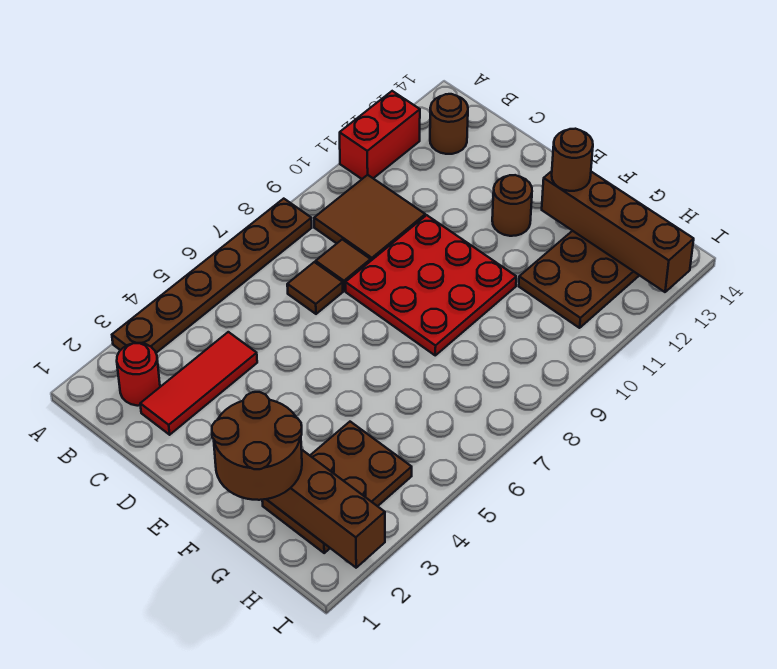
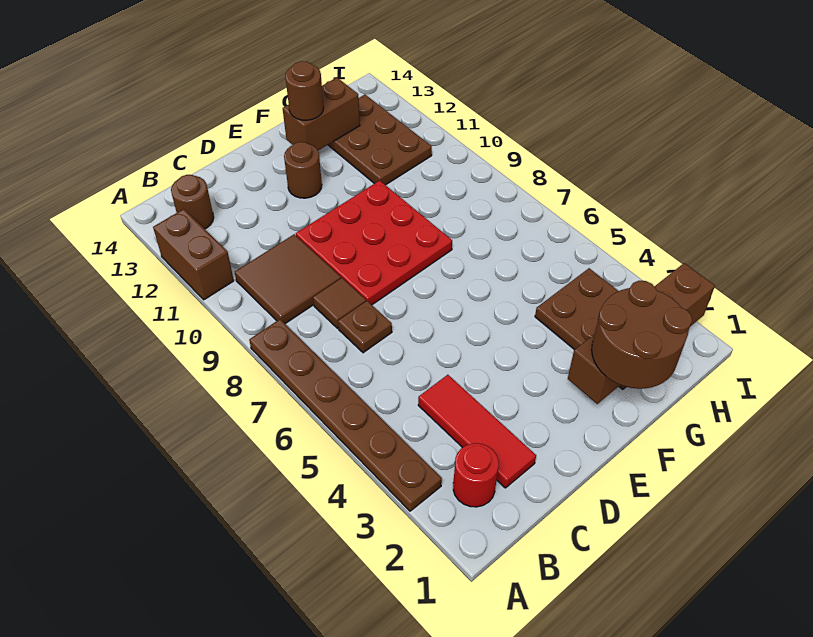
red 1x2 brick [340,91,420,179] -> brown 1x2 brick [153,209,234,300]
brown 1x1 tile [287,262,343,314] -> brown 1x1 plate [338,301,392,353]
brown 1x4 brick [542,171,694,292] -> brown 1x2 brick [283,78,360,150]

